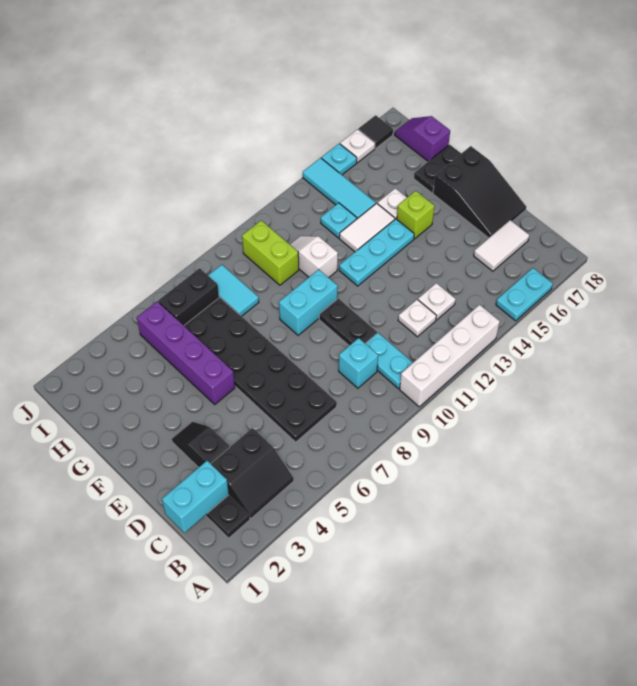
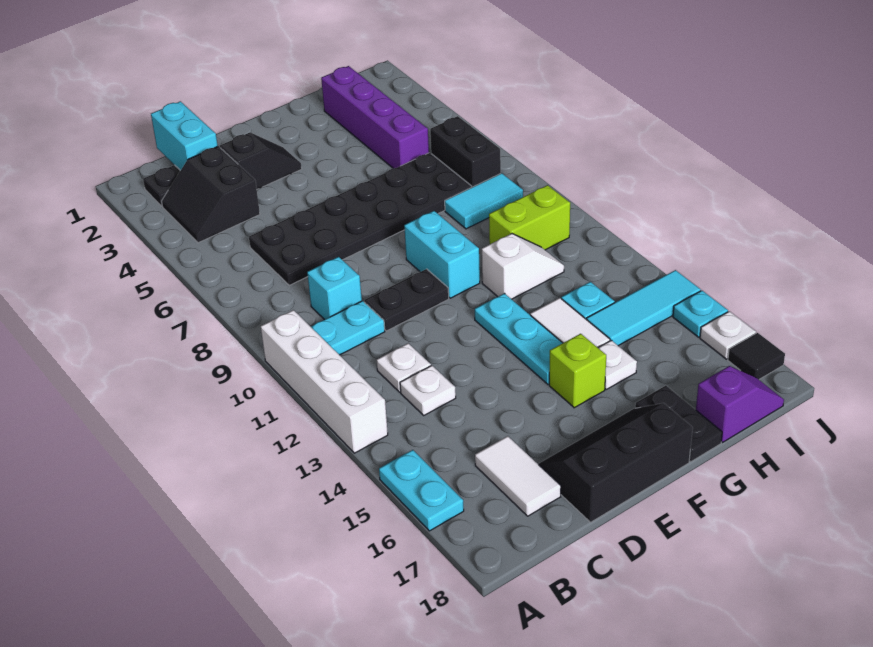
black 2x3 slope [433,146,526,238] -> black 2x3 slope turned to [538,403,693,522]
purple 1x4 brick [137,301,235,404] -> purple 1x4 brick turned to [321,66,429,169]

